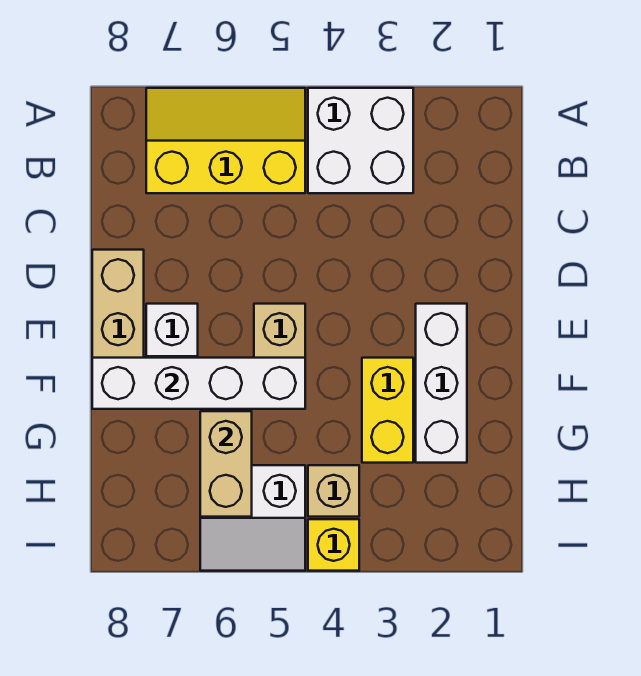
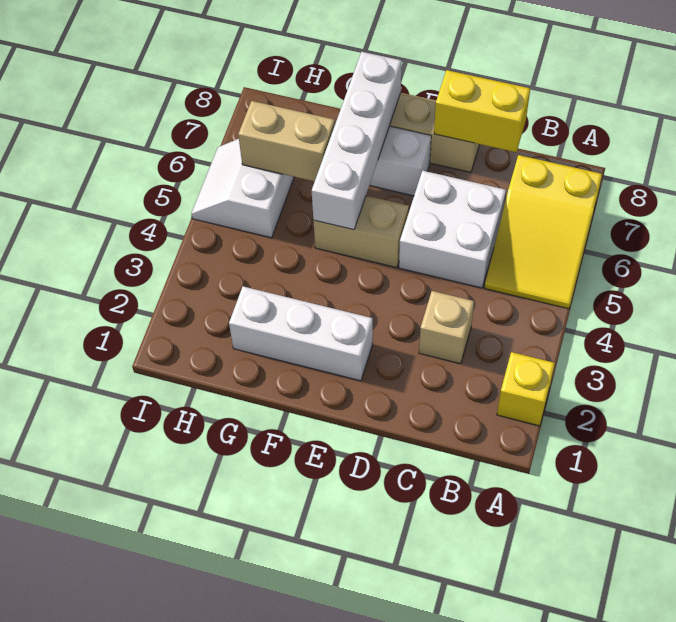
white 2x2 brick [308,88,413,193] -> white 2x2 brick moved to [399,171,506,288]
yellow 2x3 slope [146,88,305,193] -> yellow 2x3 slope turned to [485,155,602,309]
yellow 1x2 brick [362,358,413,463] -> yellow 1x2 brick moved to [434,70,530,152]
tan 1x1 brick [308,465,359,517] -> tan 1x1 brick moved to [419,291,474,364]
yellow 1x1 brick [308,519,359,571] -> yellow 1x1 brick moved to [497,352,555,426]

